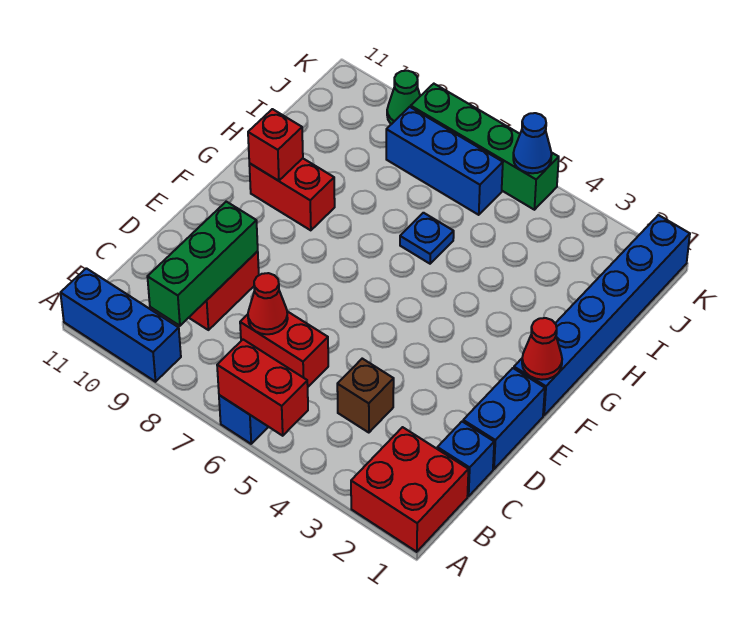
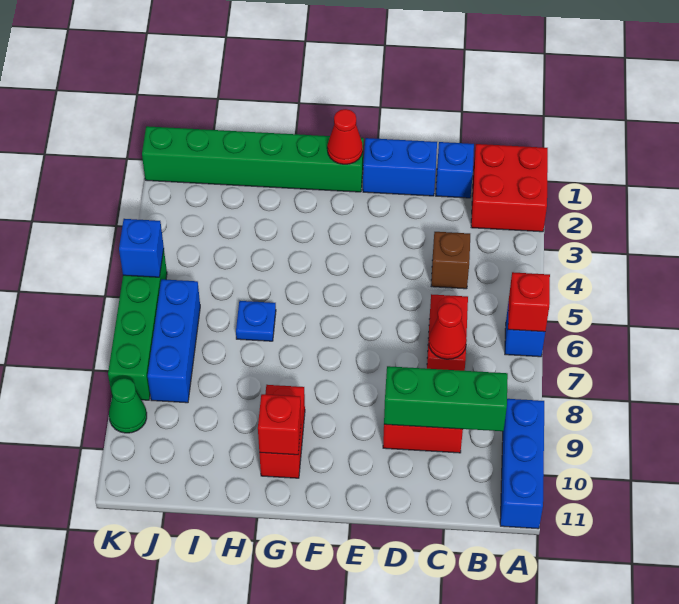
red 1x2 brick [217,340,308,436] -> red 1x1 brick [508,272,550,332]
blue 1x6 brick [514,215,690,415] -> green 1x6 brick [142,126,364,192]
blue 1x1 cone [513,113,552,173] -> blue 1x1 brick [119,219,164,277]

